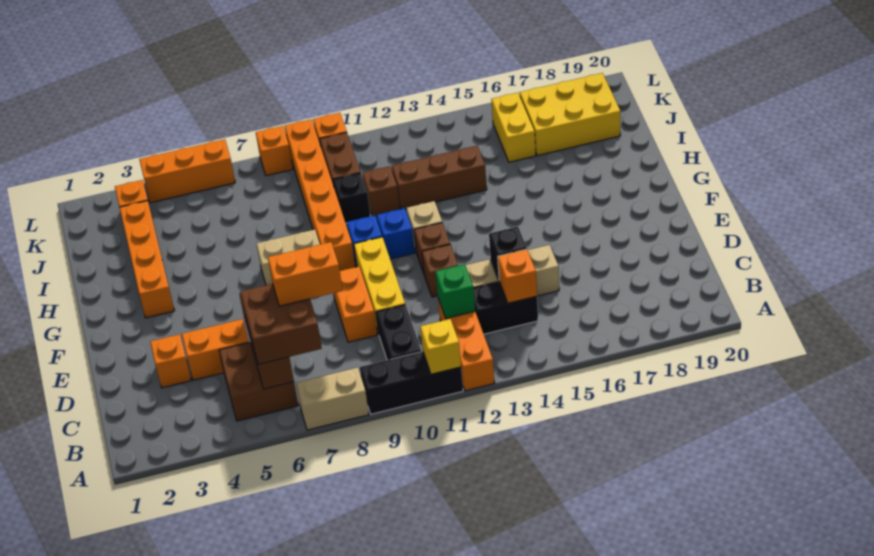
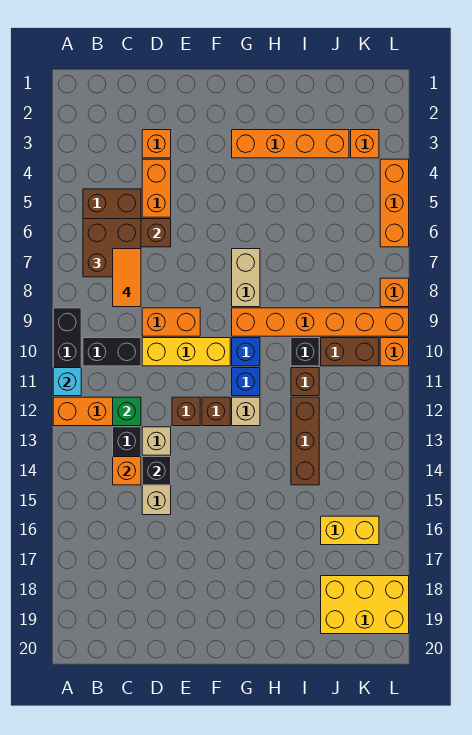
tan 1x2 brick [296,368,369,430] -> none
yellow 1x1 brick [420,319,461,374] -> cyan 1x1 brick [53,368,81,396]
orange 1x2 brick [268,242,343,306] -> orange 1x2 tile [113,249,141,307]
yellow 2x3 brick [520,73,620,156] -> yellow 2x3 brick turned to [321,576,409,634]

